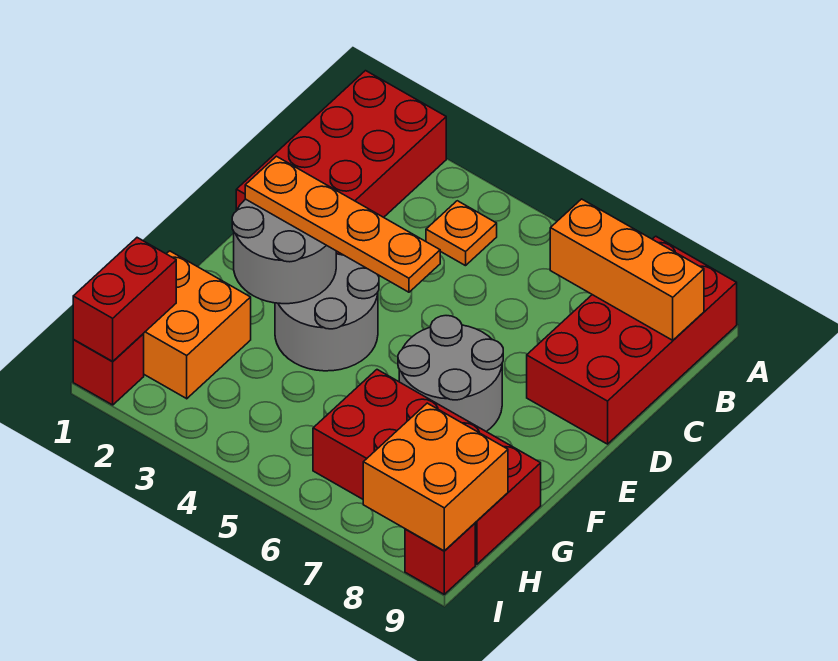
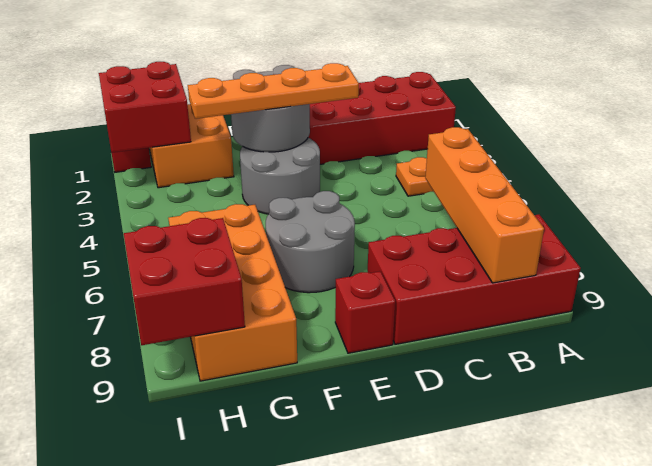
orange 1x3 brick [550,199,704,340] -> orange 1x4 brick [425,127,544,283]
orange 1x4 plate [245,156,440,292] -> orange 1x4 plate turned to [188,63,359,119]
red 2x4 brick [313,370,541,564] -> orange 2x4 brick [168,204,297,381]
red 1x2 brick [73,238,176,362] -> red 2x2 brick [99,62,191,153]
orange 2x2 brick [363,403,508,551] -> red 2x2 brick [124,218,245,345]
red 1x1 brick [405,523,475,594] -> red 1x1 brick moved to [335,271,395,353]

